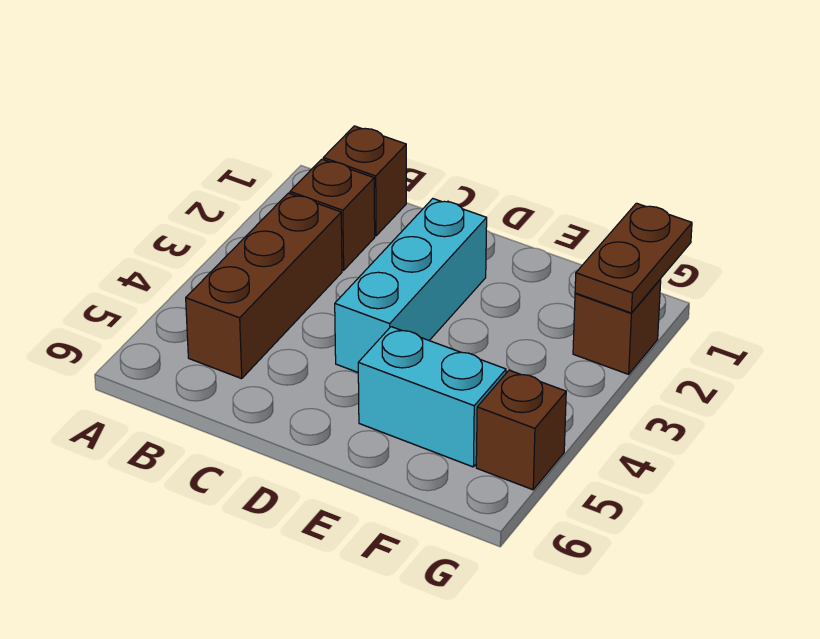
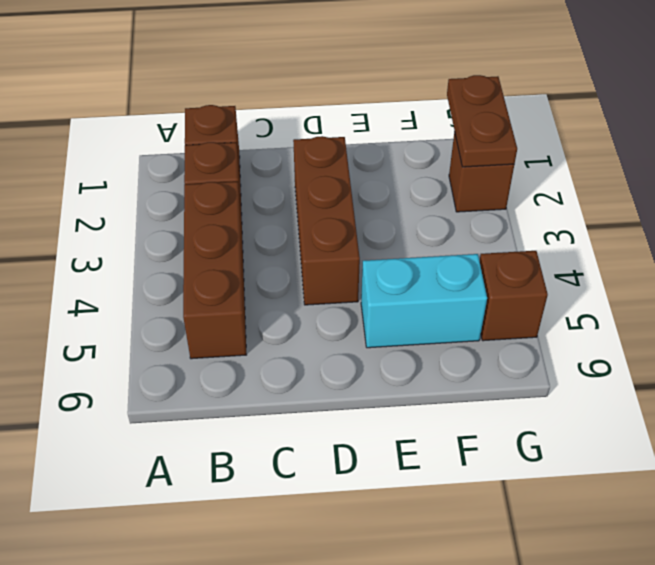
cyan 1x3 brick [335,199,487,372] -> brown 1x3 brick [293,136,360,305]

